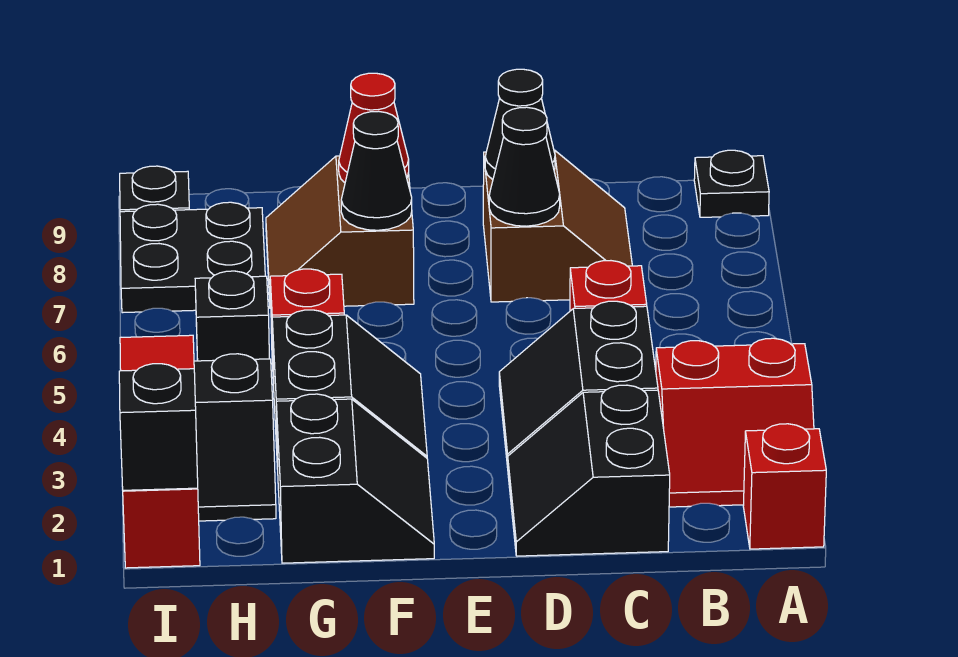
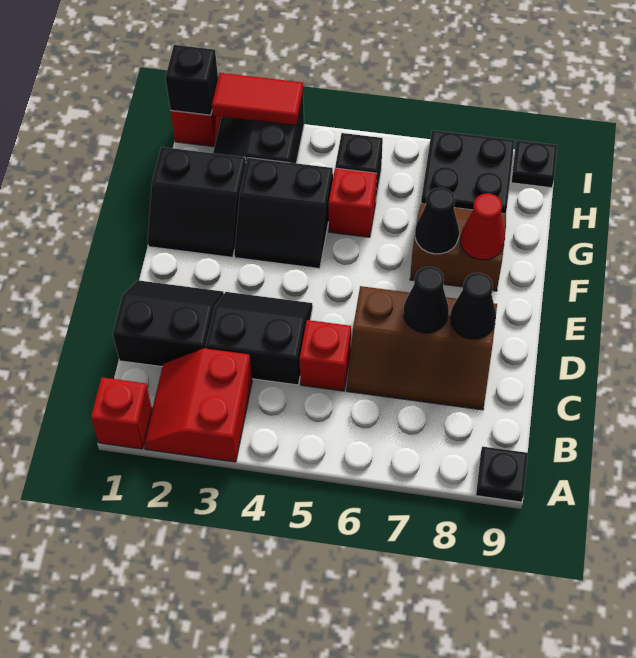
brown 2x2 slope [483,150,632,302] -> brown 2x3 slope [346,286,497,410]

